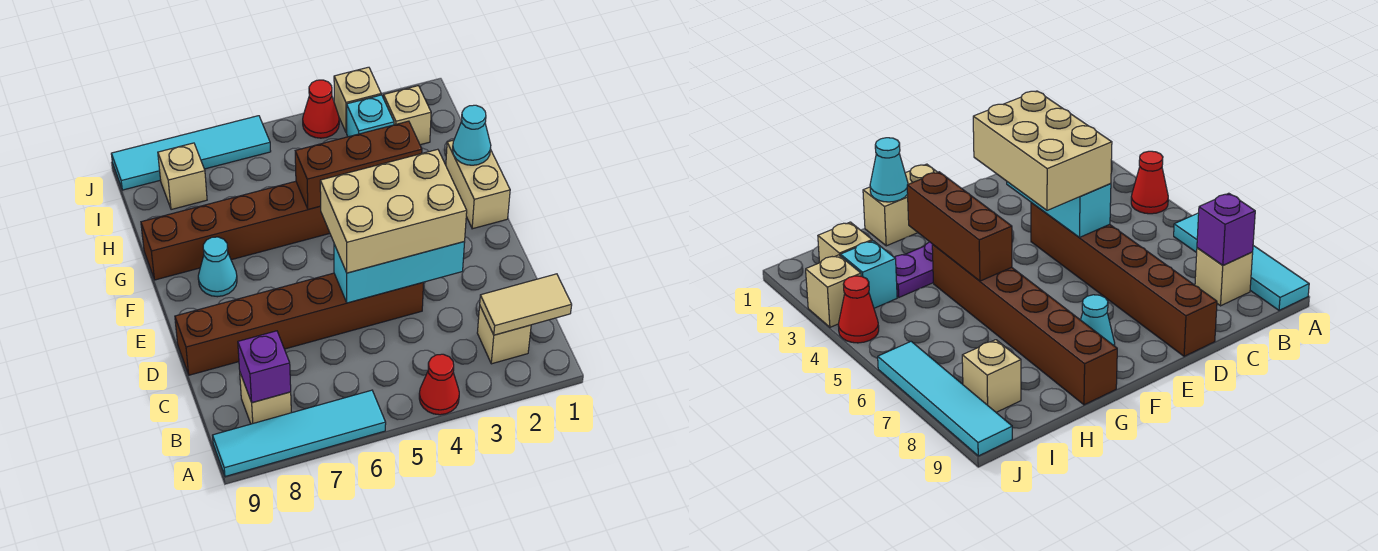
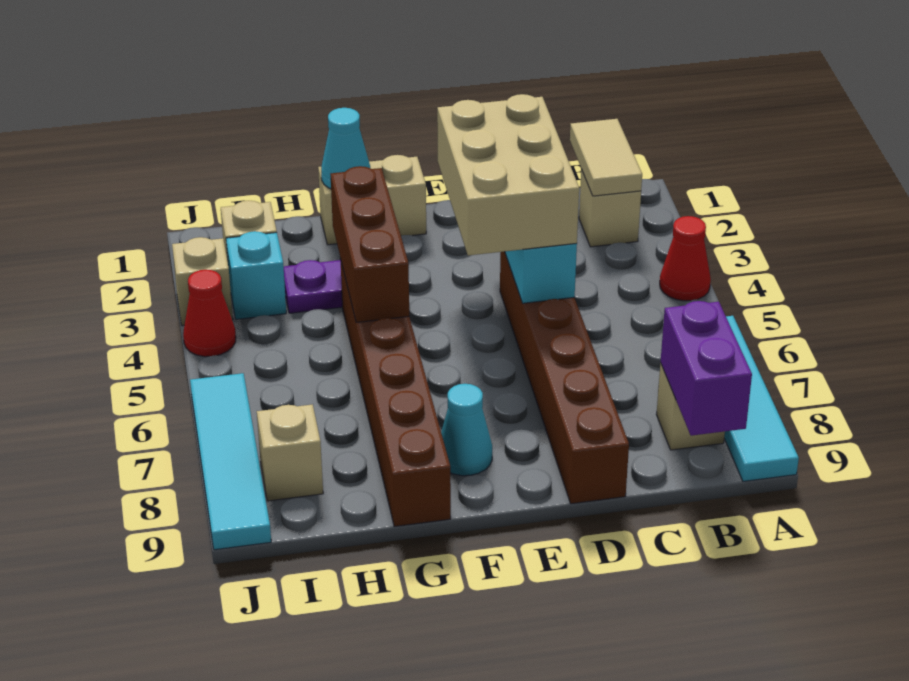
purple 1x1 brick [238,331,291,403] -> purple 1x2 brick [661,301,752,436]

